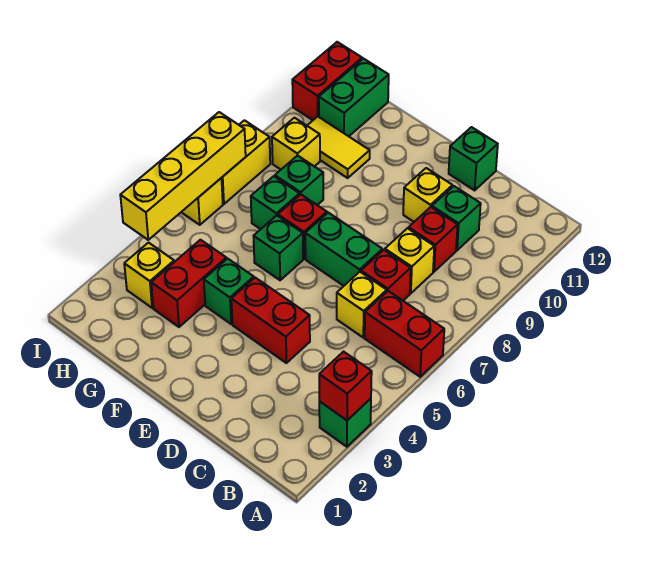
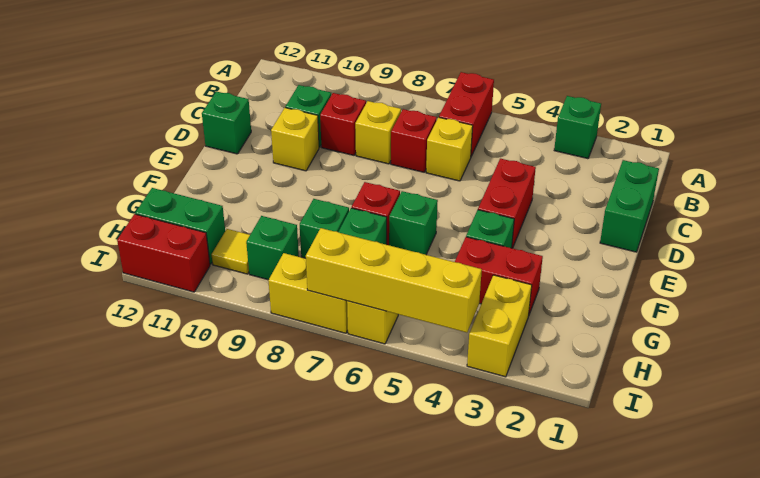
red 1x1 brick [319,352,372,420] -> none
green 1x2 brick [305,213,382,286] -> green 1x2 brick moved to [600,160,659,252]
yellow 1x2 tile [307,117,370,178] -> yellow 1x1 tile [211,229,250,274]
yellow 1x1 brick [124,243,174,308] -> yellow 1x2 brick [467,275,532,377]
yellow 1x1 brick [272,118,320,169] -> green 1x1 brick [246,216,299,280]

